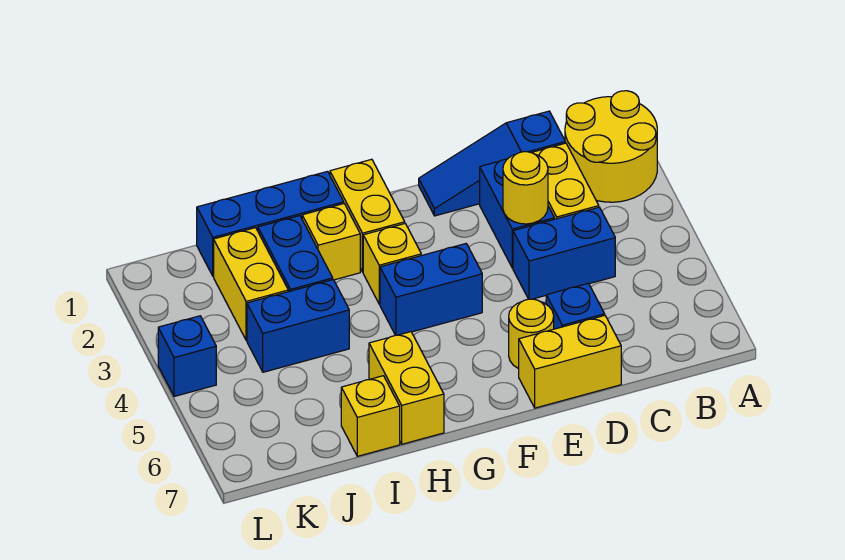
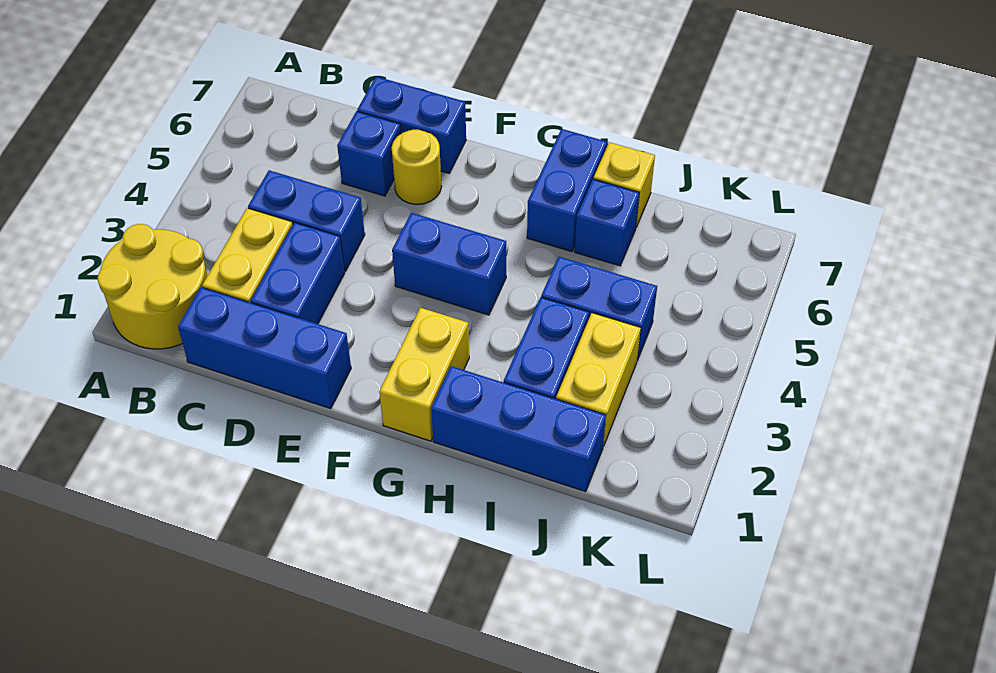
blue 1x3 slope [419,111,565,216] -> blue 1x3 brick [178,287,351,409]
yellow 1x1 round brick [503,152,548,224] -> none
yellow 1x2 brick [519,316,621,408] -> blue 1x2 brick [357,77,466,173]
yellow 1x1 brick [363,224,421,304] -> none
yellow 1x1 brick [302,204,360,280] -> none
yellow 1x2 brick [369,332,444,444] -> blue 1x2 brick [527,129,607,252]
blue 1x1 brick [158,316,216,397] -> blue 1x1 brick moved to [575,179,639,266]

